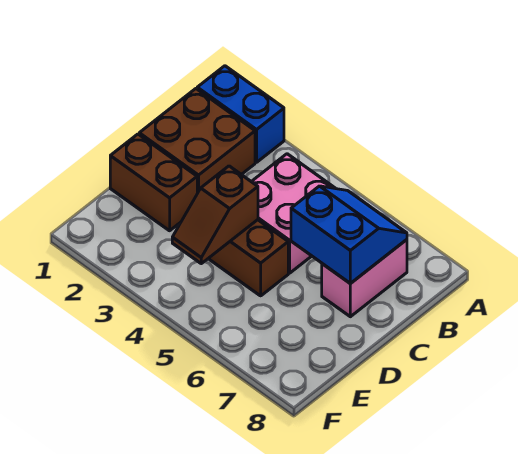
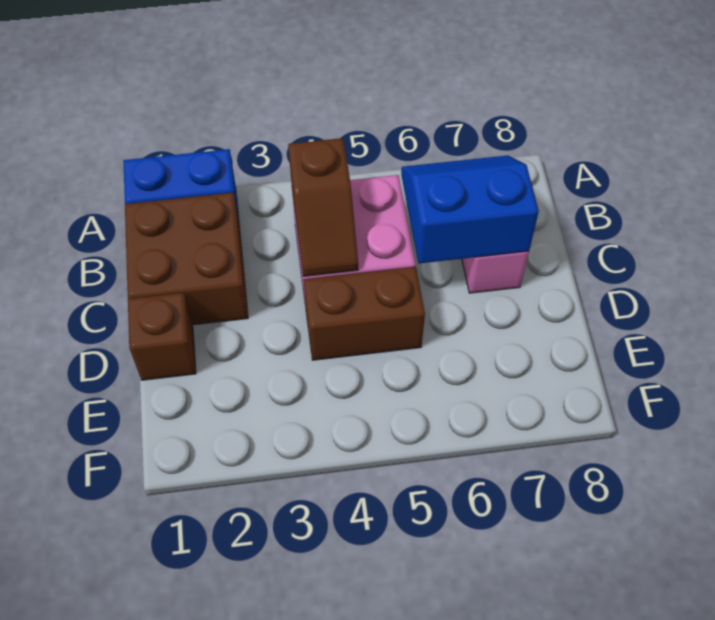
brown 1x2 brick [110,134,197,231] -> brown 1x1 brick [128,293,196,380]
brown 1x2 slope [172,166,258,264] -> brown 1x2 slope moved to [288,138,358,276]

